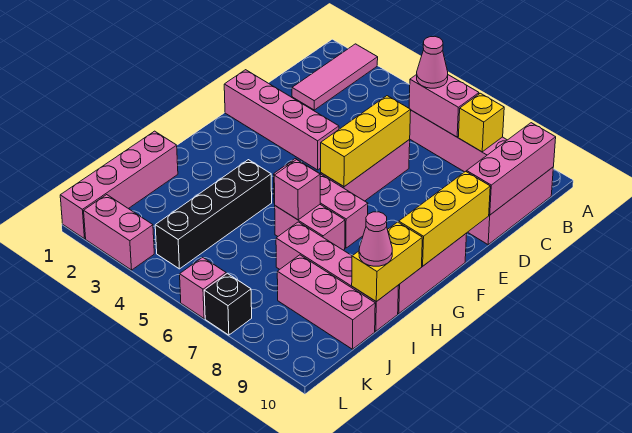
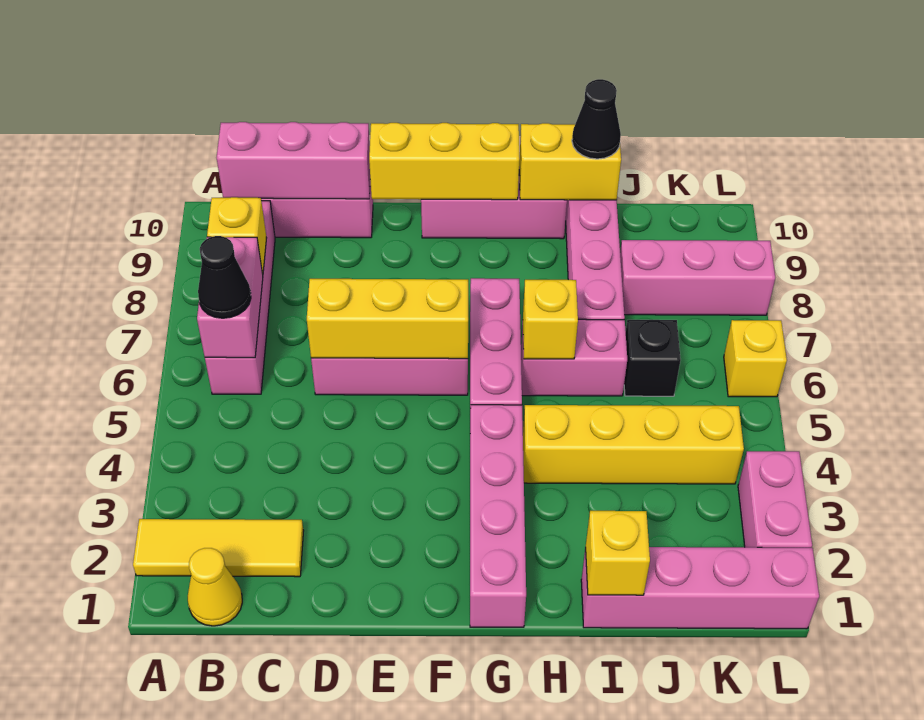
pink 1x3 tile [292,44,378,110] -> yellow 1x3 tile [133,519,304,577]
none -> yellow 1x1 cone [188,548,242,626]
pink 1x1 cone [417,37,448,88] -> black 1x1 cone [198,236,251,318]
pink 1x4 brick [224,70,339,170] -> pink 1x4 brick moved to [470,405,526,627]
black 1x4 brick [155,160,272,269] -> yellow 1x4 brick [523,405,744,484]
pink 1x2 brick [275,205,345,250] -> pink 1x2 brick turned to [521,319,627,396]
pink 1x1 brick [274,160,320,220] -> yellow 1x1 brick [523,280,578,359]
none -> yellow 1x1 brick [586,511,650,595]
pink 1x1 cone [359,212,392,266] -> black 1x1 cone [572,79,621,159]
pink 1x3 brick [277,255,375,349] -> pink 1x3 brick turned to [620,240,775,315]
pink 1x1 brick [180,257,226,319] -> yellow 1x1 brick [724,320,787,397]
black 1x1 brick [204,273,252,335] -> black 1x1 brick moved to [624,320,681,396]

